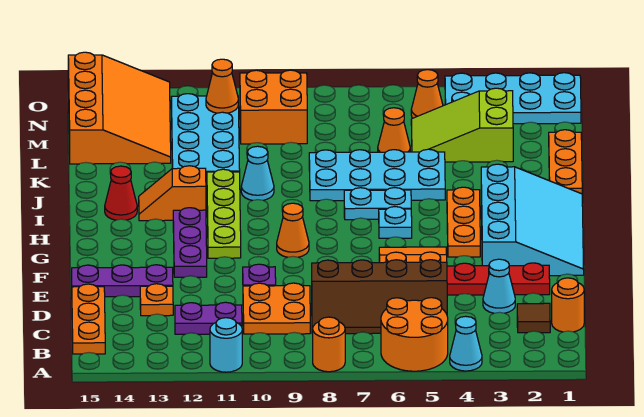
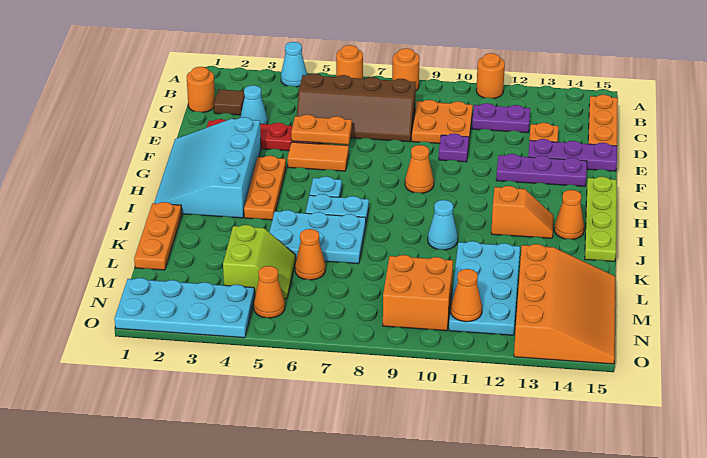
orange 2x2 round brick [381,298,448,371] -> orange 1x1 round brick [336,45,363,79]
cyan 1x1 round brick [210,318,242,372] -> orange 1x1 round brick [476,53,505,99]
brown 2x4 slope [312,260,447,334] -> brown 2x4 slope turned to [297,73,416,142]
purple 1x3 plate [173,208,207,277] -> purple 1x3 plate turned to [496,154,587,186]
lime 1x4 plate [207,169,241,258] -> lime 1x4 plate moved to [585,177,617,262]
red 1x1 cone [105,166,137,220] -> orange 1x1 cone [554,190,584,239]
cyan 2x4 plate [309,149,445,201] -> cyan 2x3 plate [269,210,366,264]
lime 2x3 slope [411,88,513,162] -> lime 2x2 slope [223,225,296,299]
orange 3x4 slope [68,52,171,164] -> orange 3x4 slope turned to [514,244,615,364]

